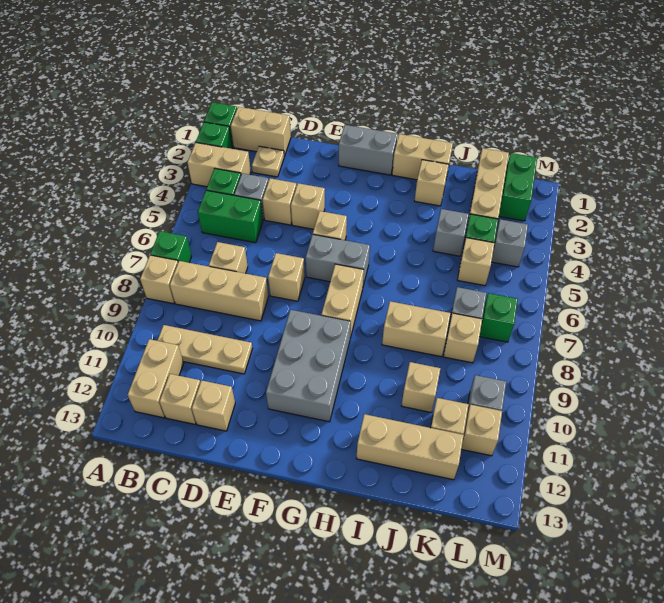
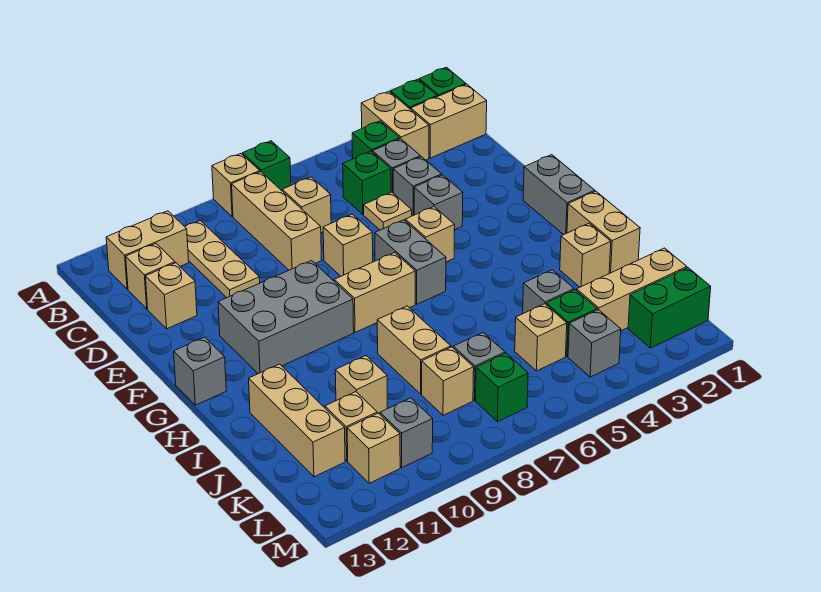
tan 1x2 brick [231,107,291,156] -> tan 1x2 brick turned to [411,84,487,158]
green 1x2 brick [198,190,263,243] -> green 1x1 brick [343,152,391,214]
tan 1x1 plate [252,146,284,177] -> tan 1x1 plate moved to [364,192,412,230]
tan 1x1 brick [263,178,297,225] -> grey 1x1 brick [393,157,442,216]
tan 1x1 brick [291,183,325,229] -> grey 1x1 brick [414,175,463,230]
none -> grey 1x1 brick [174,337,226,405]

